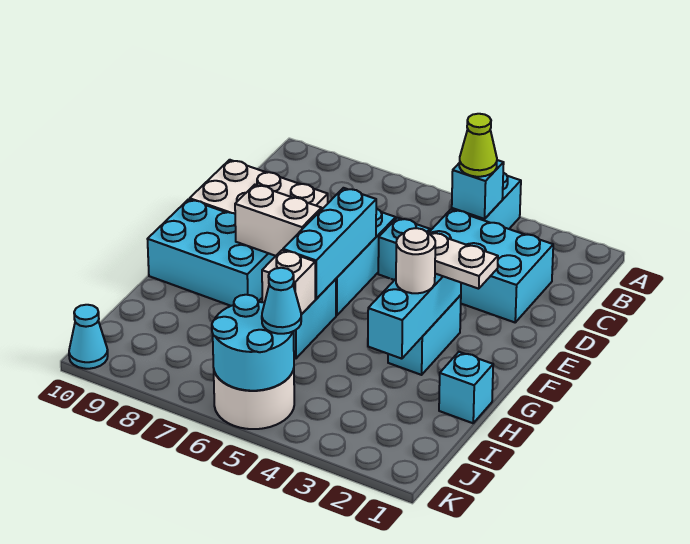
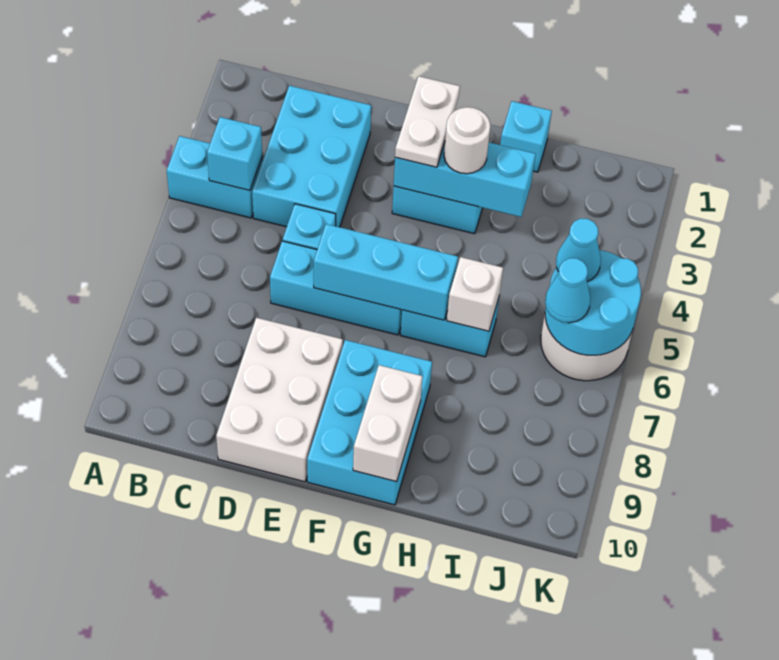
lime 1x1 cone [459,114,497,177] -> none
white 1x2 brick [235,185,322,256] -> white 1x2 brick moved to [353,365,423,482]
cyan 1x1 cone [69,305,108,369] -> cyan 1x1 cone moved to [545,258,591,323]

